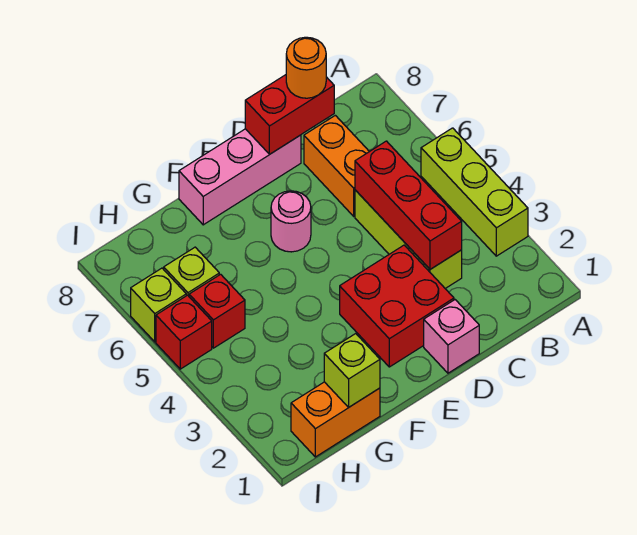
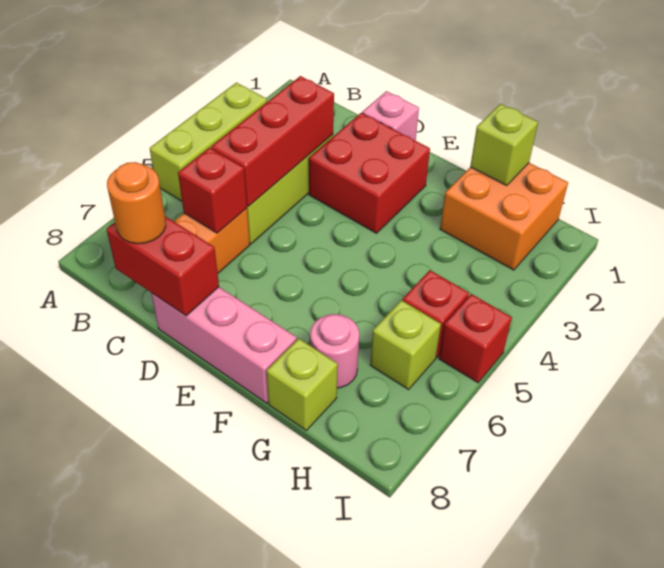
none -> red 1x1 brick [178,148,247,233]
pink 1x1 round brick [271,191,311,252] -> pink 1x1 round brick moved to [310,314,359,388]
orange 1x2 brick [291,382,380,457] -> orange 2x2 brick [440,163,568,270]
lime 1x1 brick [131,268,186,342] -> lime 1x1 brick moved to [266,338,338,430]

